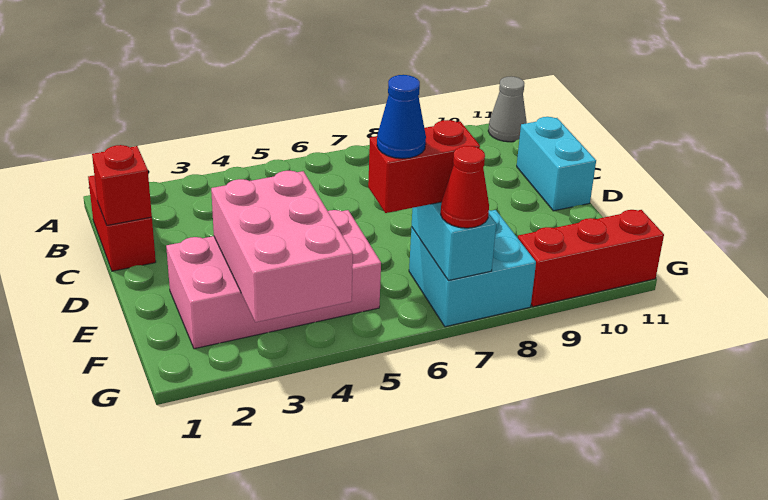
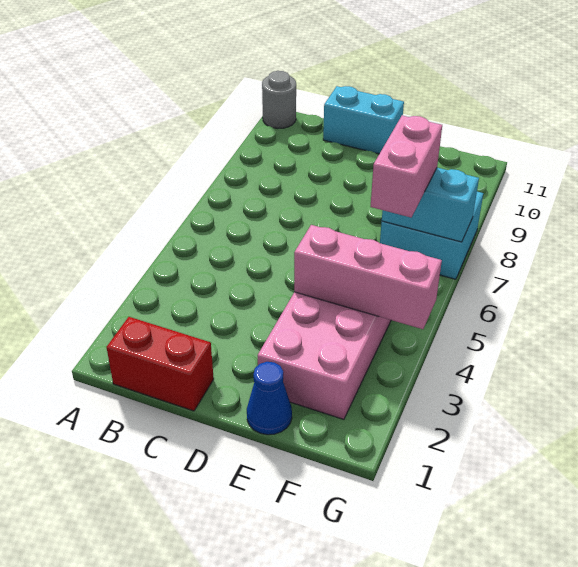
grey 1x1 cone [488,77,527,142] -> grey 1x1 round brick [262,71,296,128]
red 1x1 brick [92,145,152,225] -> none
pink 2x3 brick [211,171,353,322] -> pink 1x3 brick [294,225,442,329]
red 1x2 brick [368,120,480,213] -> pink 1x2 brick [370,115,442,217]
blue 1x1 cone [377,75,426,158] -> blue 1x1 cone moved to [247,362,292,435]
red 1x1 cone [441,146,489,228] -> none
red 1x3 brick [518,210,664,307] -> none

